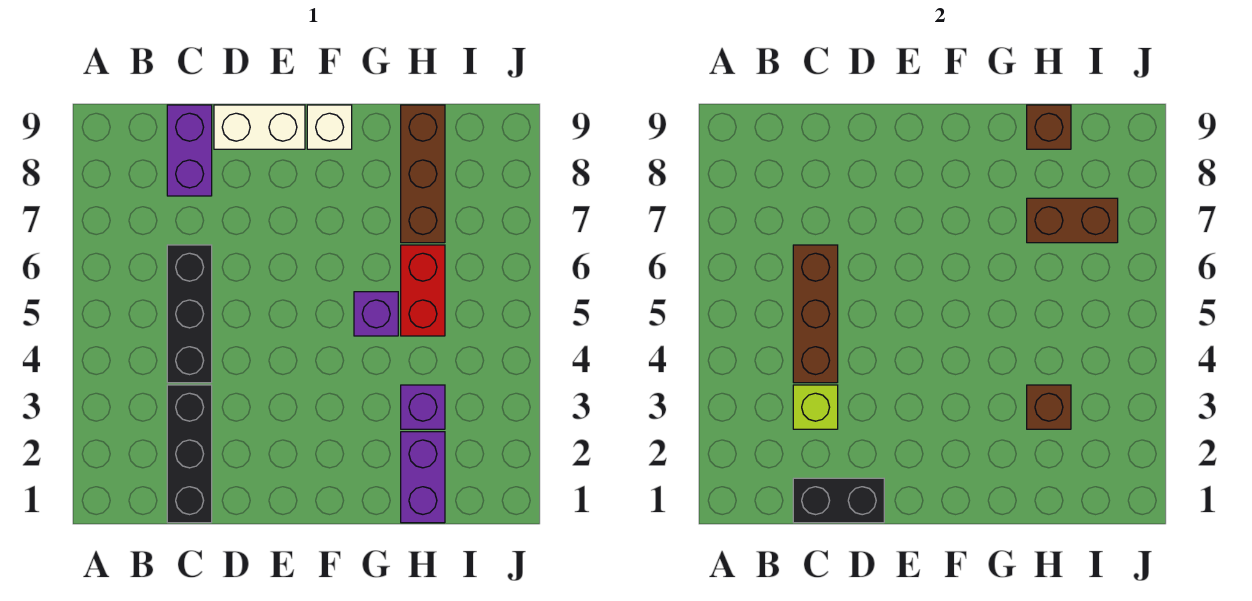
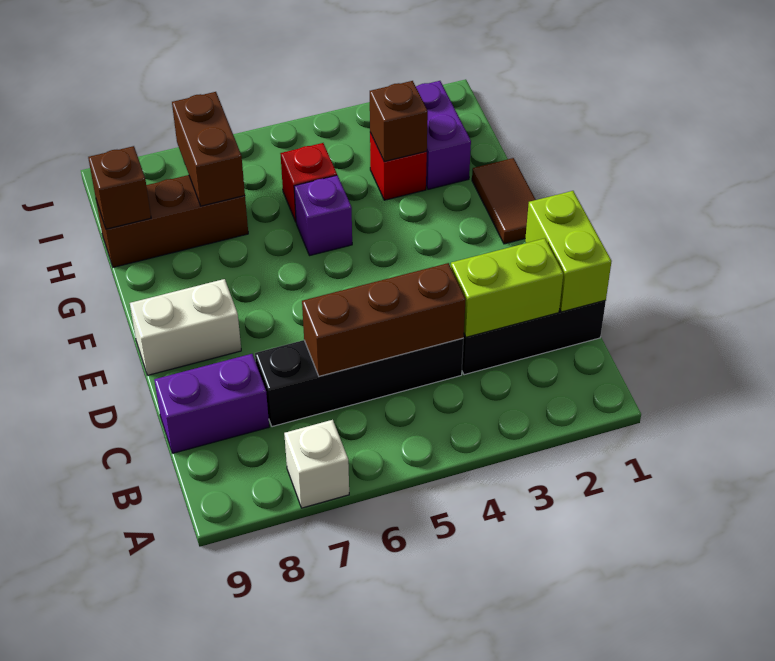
black 1x2 brick [793,478,884,523] -> lime 1x2 brick [525,191,612,312]
lime 1x1 brick [793,385,838,429] -> lime 1x2 brick [451,238,563,337]
black 1x3 brick [167,245,212,383] -> black 1x4 brick [255,338,463,427]
white 1x2 brick [214,105,305,149] -> white 1x2 brick turned to [130,279,241,375]
none -> brown 1x2 tile [472,158,536,244]
white 1x1 brick [307,105,352,149] -> white 1x1 brick moved to [284,420,349,508]
purple 1x2 brick [401,432,445,523] -> purple 1x2 brick turned to [416,81,471,189]
purple 1x1 brick [401,385,445,429] -> red 1x1 brick [370,133,427,200]
red 1x2 brick [401,245,445,336] -> red 1x1 brick [280,143,337,222]

